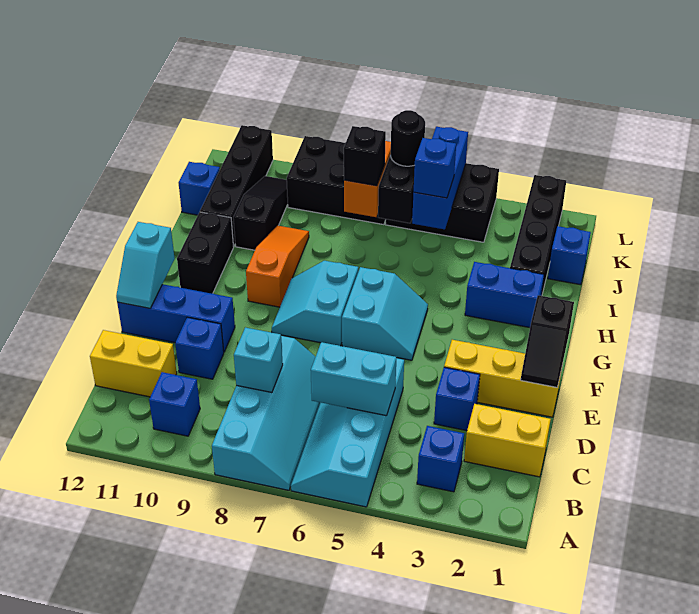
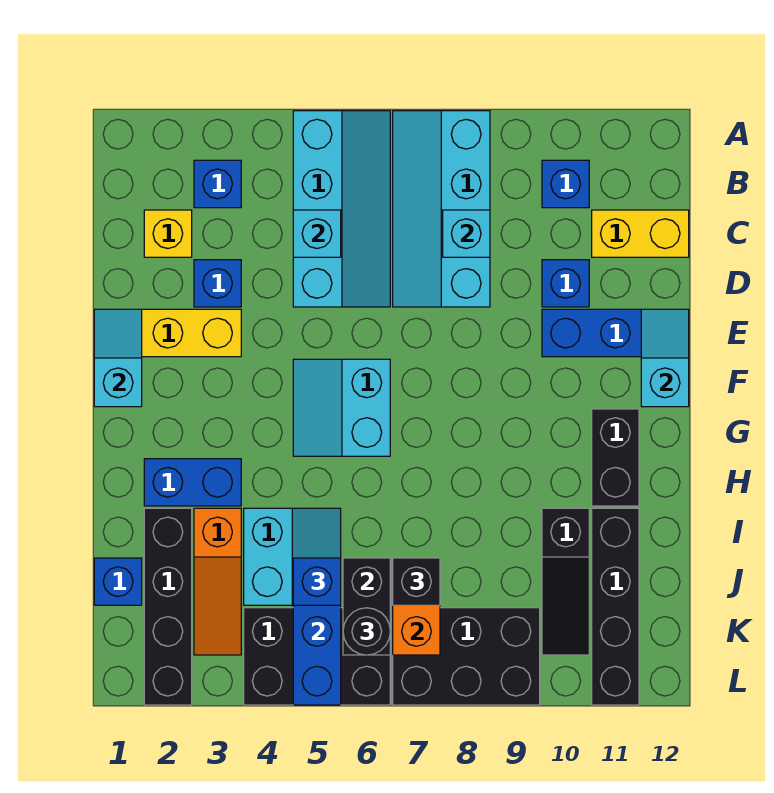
yellow 1x2 brick [464,404,551,477] -> yellow 1x1 brick [144,210,192,257]
cyan 1x2 brick [311,342,396,416] -> cyan 1x1 brick [293,210,341,257]
black 1x2 slope [521,295,574,387] -> cyan 1x2 slope [94,309,142,407]
cyan 2x2 slope [272,261,358,346] -> cyan 2x2 slope moved to [244,508,341,605]
orange 1x3 slope [246,226,309,307] -> orange 1x3 slope moved to [194,508,241,655]
blue 1x1 brick [178,162,220,215] -> none

